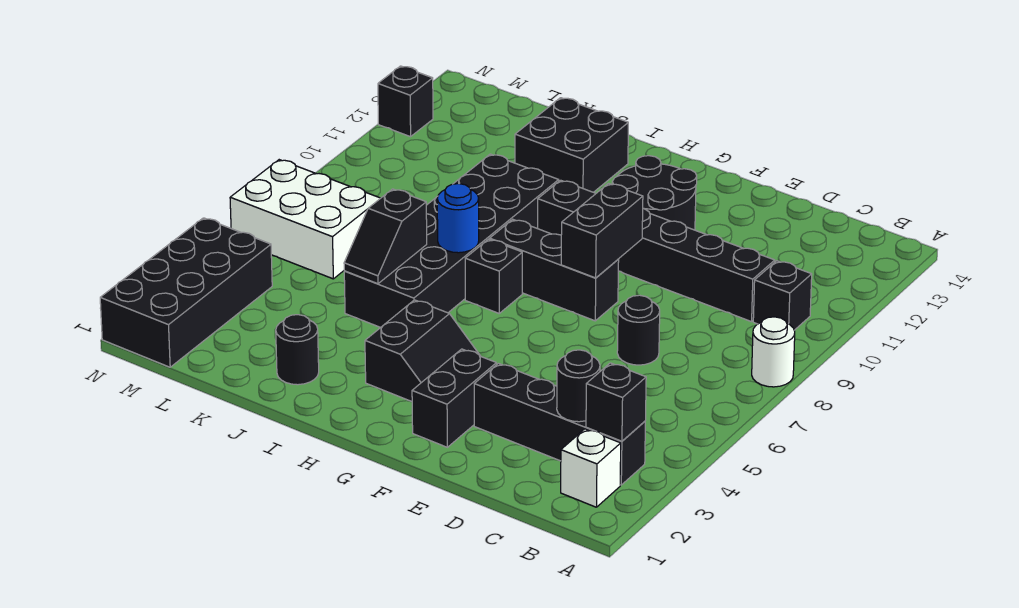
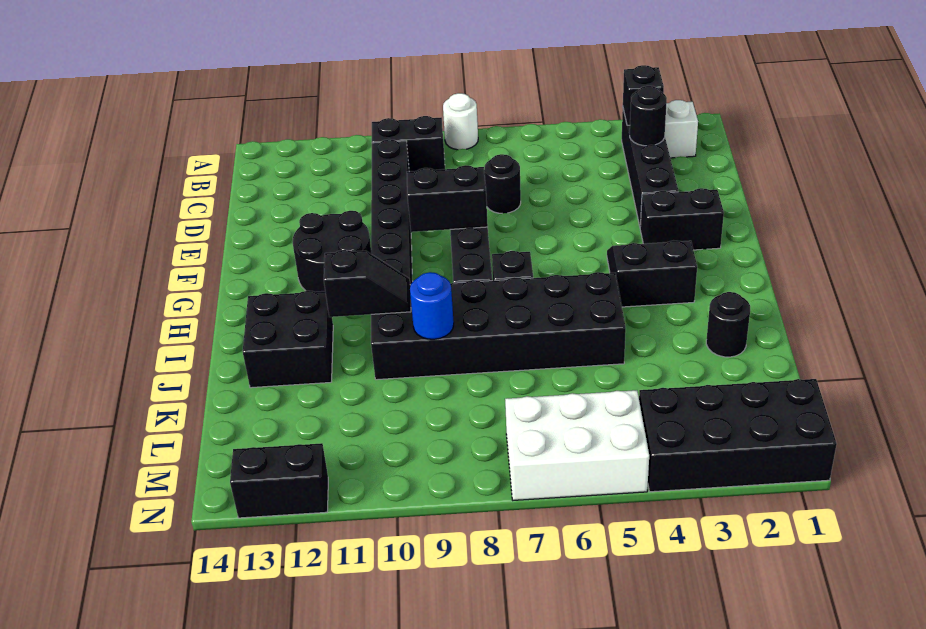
black 1x1 brick [753,261,812,330] -> black 1x2 brick [372,116,445,172]
blue 1x1 round brick [437,184,479,253] -> blue 1x1 round brick moved to [410,272,454,339]
black 1x2 slope [344,189,427,284] -> black 1x2 slope moved to [324,250,411,317]
white 2x3 brick [230,160,380,279] -> white 2x3 brick turned to [505,390,649,500]
black 1x1 brick [378,66,433,137] -> black 1x2 brick [230,443,328,518]

